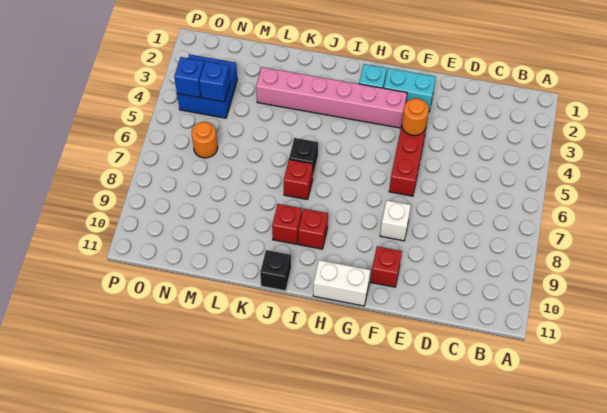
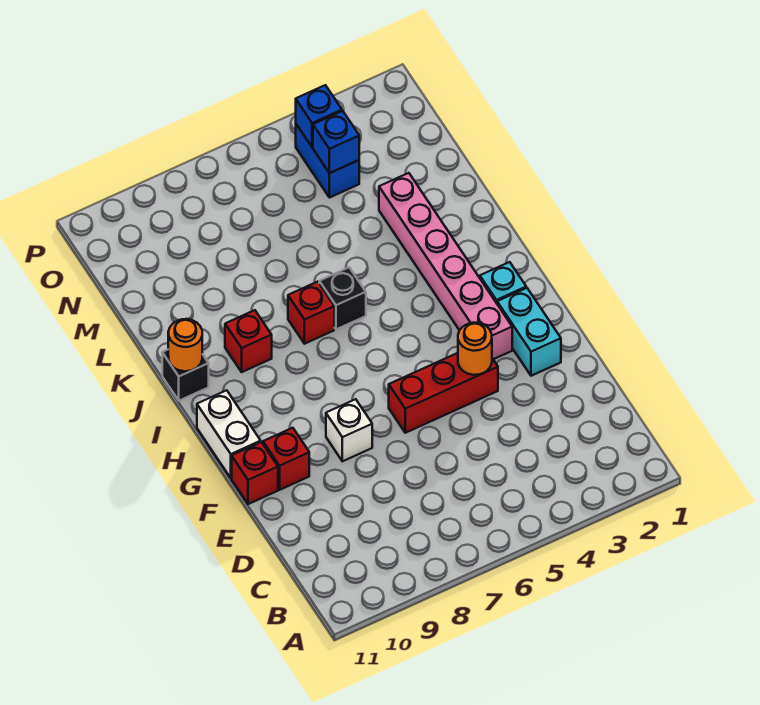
red 1x1 brick [298,209,328,249] -> red 1x1 brick moved to [232,442,278,504]
blue 2x2 brick [177,54,237,118] -> blue 1x2 brick [296,124,359,198]
orange 1x1 round brick [191,122,218,158] -> orange 1x1 round brick moved to [168,319,202,371]

